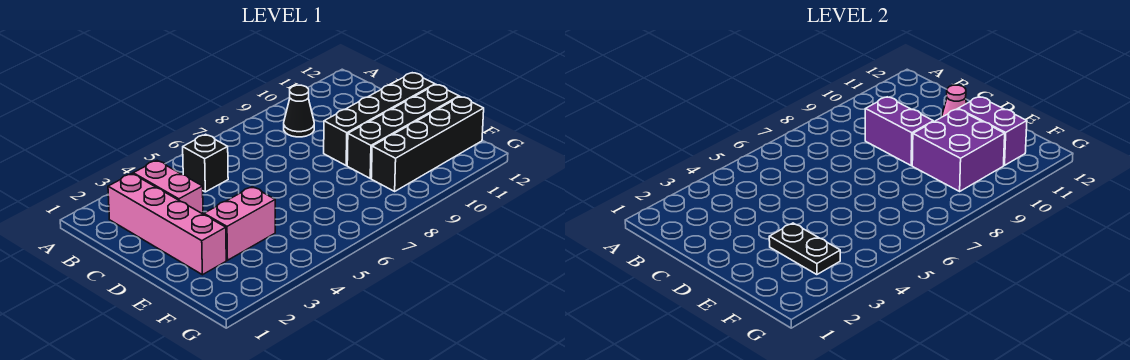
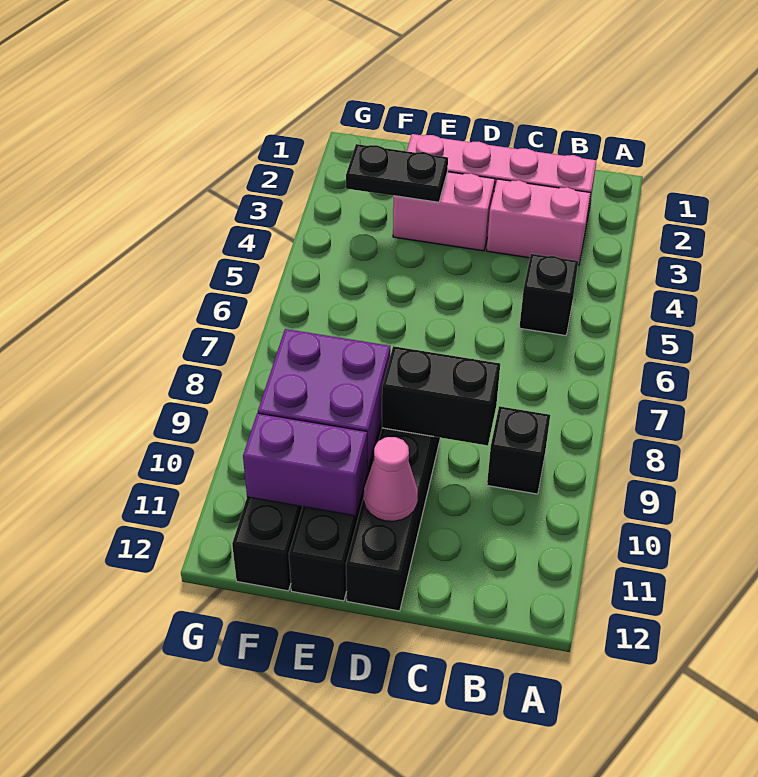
black 1x1 cone [284,85,314,137] -> black 1x1 brick [487,406,550,494]
purple 1x2 brick [865,97,933,165] -> black 1x2 brick [382,346,500,446]
pink 1x2 brick [204,187,275,260] -> pink 1x2 brick turned to [393,172,495,251]

